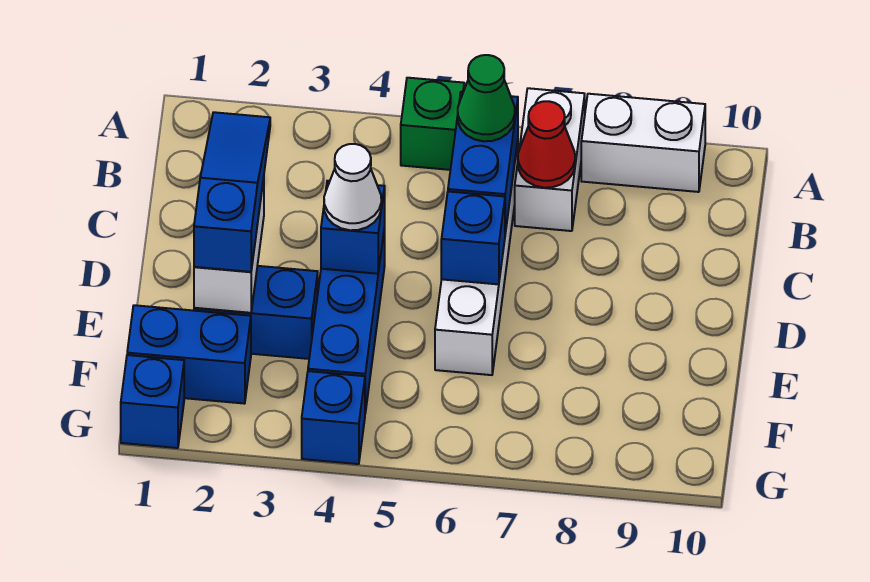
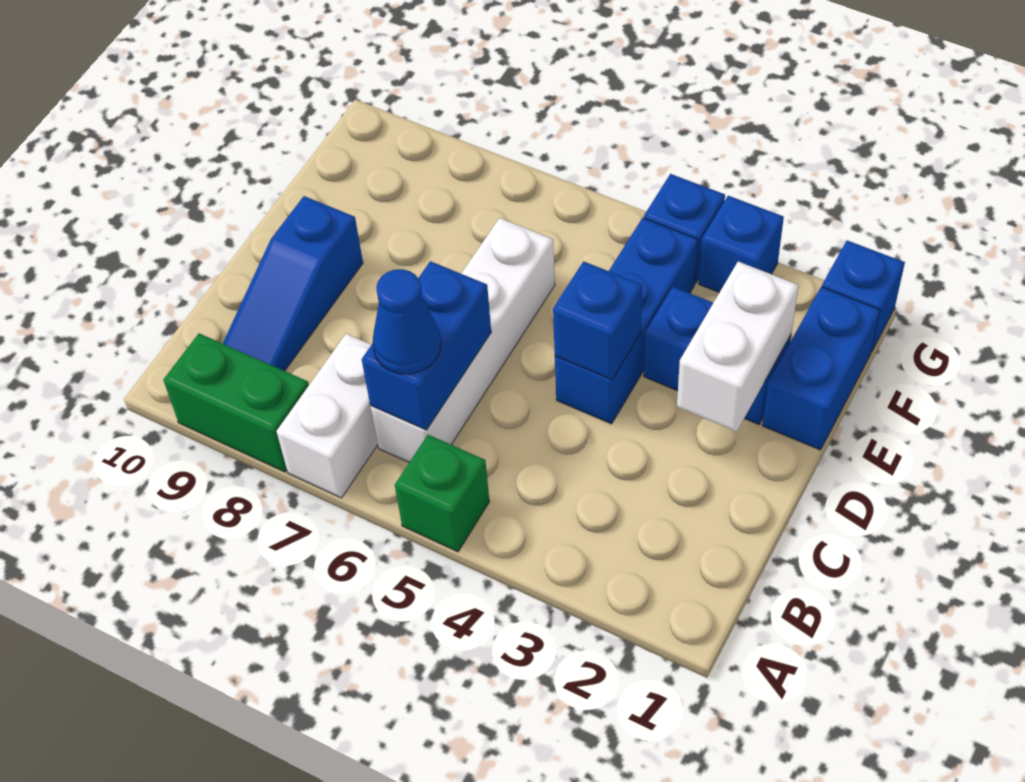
white 1x2 brick [581,94,705,192] -> green 1x2 brick [163,333,309,472]
green 1x1 cone [458,55,515,141] -> blue 1x1 cone [373,269,441,374]
red 1x1 cone [518,101,575,188] -> none
blue 1x3 slope [194,112,270,272] -> blue 1x3 slope moved to [223,196,363,371]
white 1x1 cone [324,144,381,230] -> none
blue 1x1 brick [441,191,505,284] -> blue 1x1 brick moved to [699,196,784,292]
blue 1x2 brick [127,305,251,404] -> blue 1x2 brick turned to [762,287,880,450]

